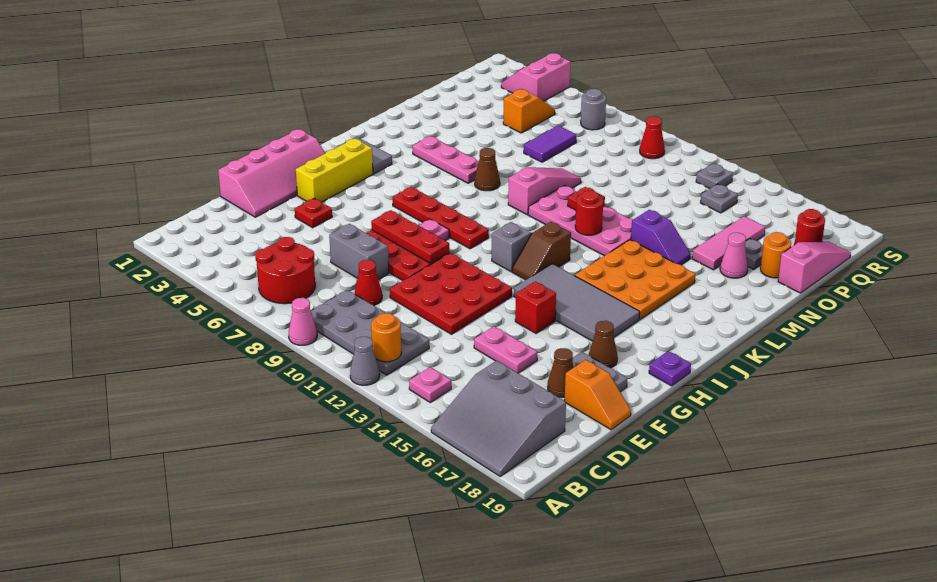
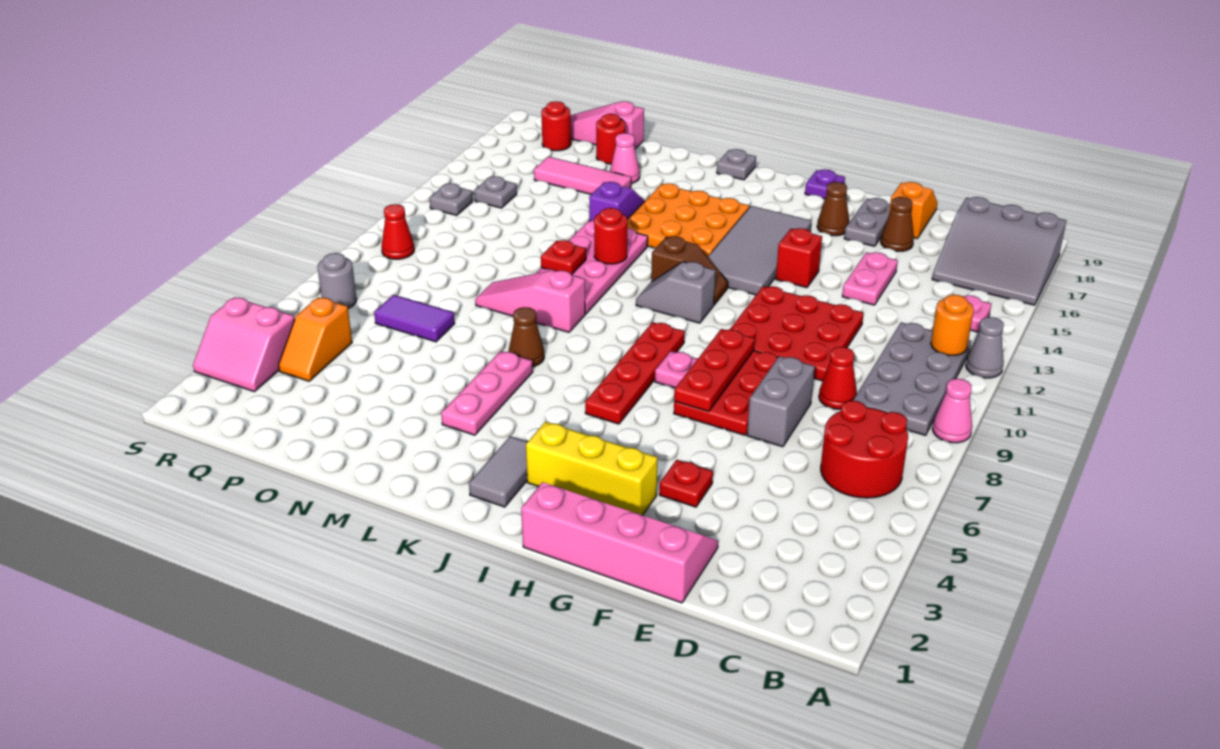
grey 3x3 slope [431,361,566,476] -> grey 3x3 slope turned to [932,197,1066,305]
grey 1x1 plate [745,239,763,269] -> grey 1x1 plate moved to [717,149,756,180]
orange 1x1 round brick [760,232,791,278] -> red 1x1 round brick [596,114,625,164]
orange 1x2 slope [503,89,555,133] -> orange 1x2 slope turned to [279,297,352,381]

